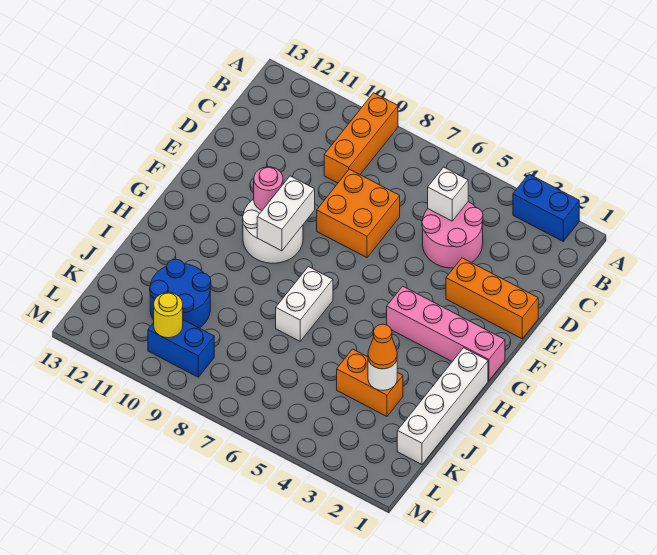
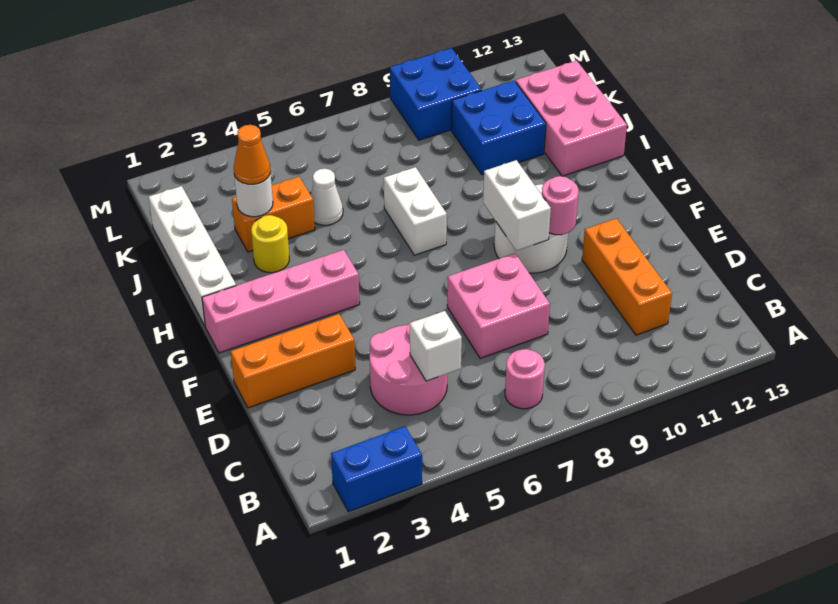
orange 1x3 brick [324,93,398,183] -> orange 1x3 brick moved to [582,218,672,335]
none -> pink 1x1 round brick [505,349,545,409]
orange 2x2 brick [317,169,400,258] -> pink 2x2 brick [447,253,550,358]
none -> pink 2x3 brick [516,61,627,176]
none -> white 1x1 cone [311,169,343,225]
blue 2x2 round brick [150,259,211,328] -> blue 2x2 brick [451,81,546,175]
blue 1x2 brick [148,320,214,377] -> blue 2x2 brick [390,48,482,140]
yellow 1x1 round brick [154,293,183,338] -> yellow 1x1 round brick moved to [251,215,289,273]

